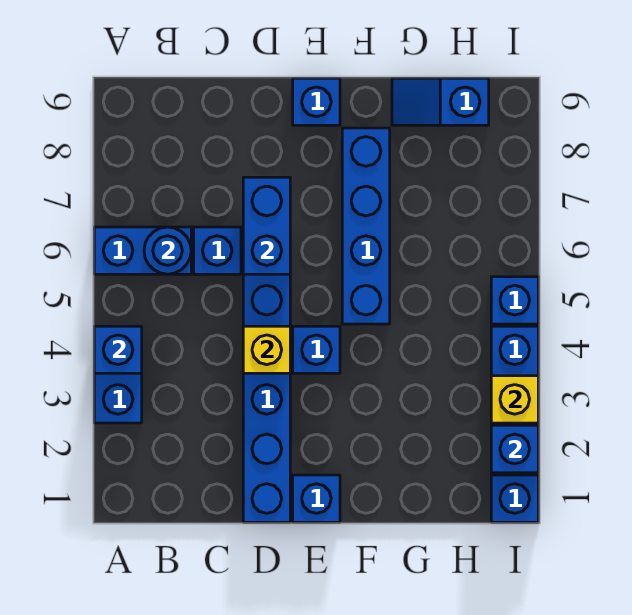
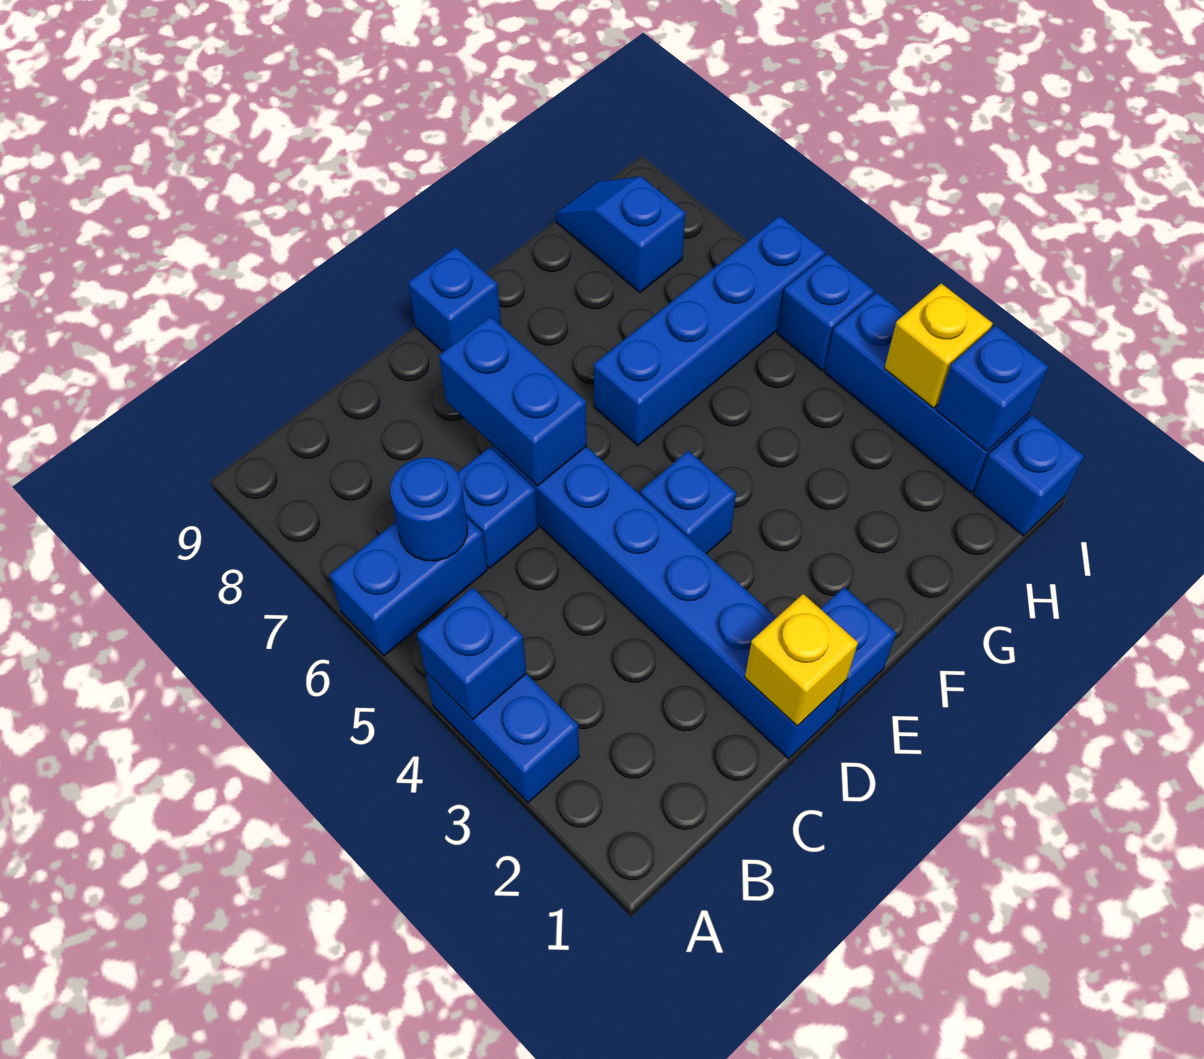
yellow 1x1 brick [243,326,290,373] -> yellow 1x1 brick moved to [745,594,858,726]
blue 1x4 brick [342,128,390,324] -> blue 1x4 brick turned to [594,216,825,446]
blue 1x2 slope [392,78,489,125] -> blue 1x2 slope turned to [555,176,686,293]

